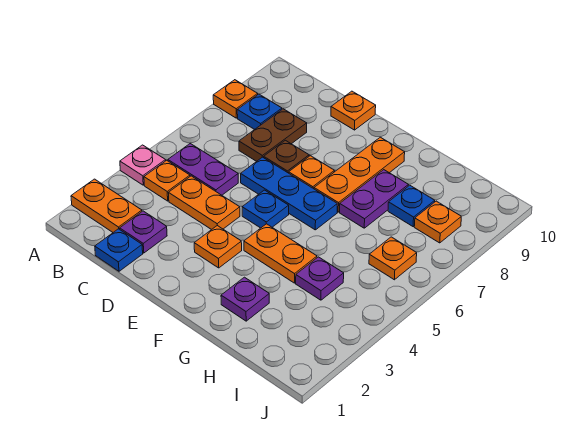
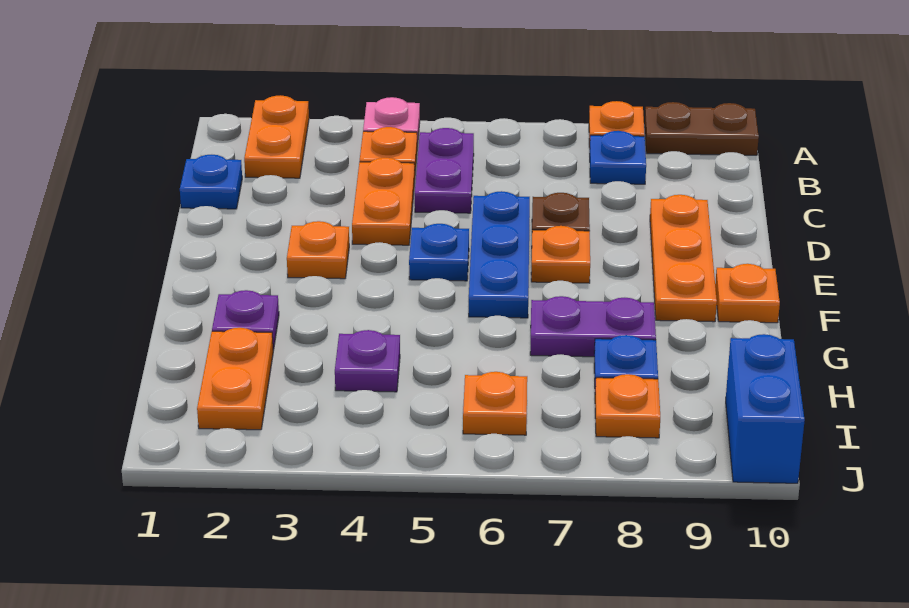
purple 1x1 plate [120,211,167,253] -> none
brown 1x2 plate [239,109,307,161] -> brown 1x2 plate moved to [645,102,759,155]
orange 1x1 plate [331,91,376,130] -> orange 1x1 plate moved to [715,264,780,323]
orange 1x2 plate [244,224,317,283] -> orange 1x2 plate moved to [197,328,273,430]
orange 1x3 plate [314,137,405,212] -> orange 1x3 plate turned to [650,195,717,322]
none -> blue 1x2 brick [726,334,805,483]

